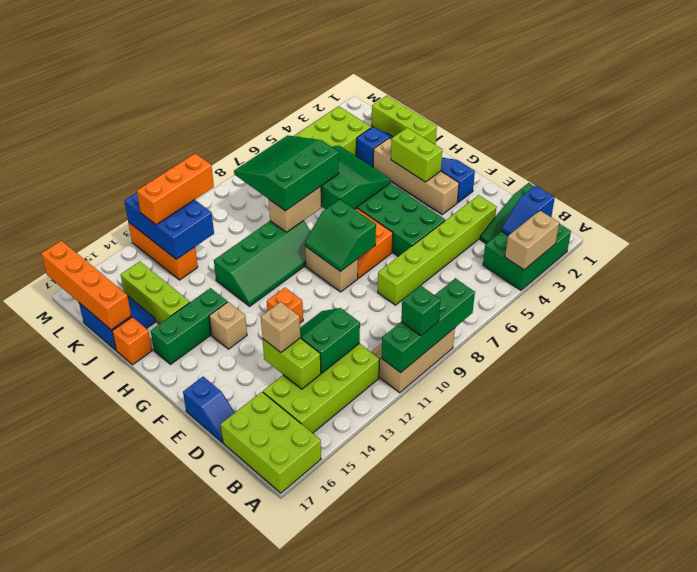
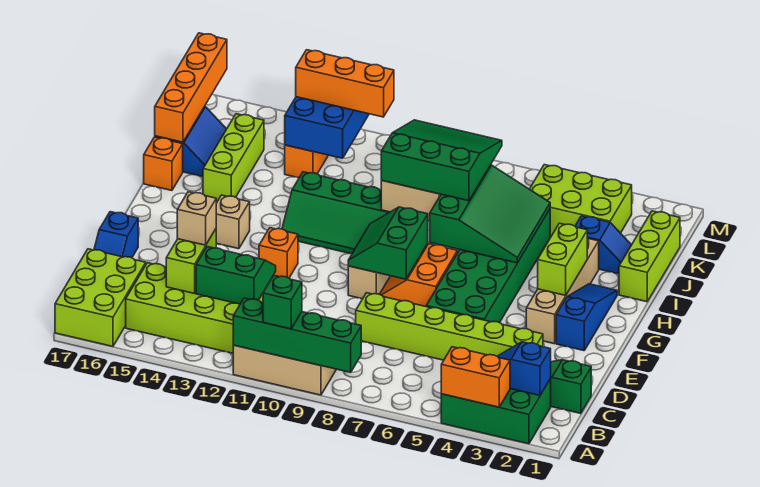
tan 1x2 brick [505,211,559,270] -> orange 1x2 brick [441,347,510,407]
green 1x3 brick [151,288,227,364] -> none

